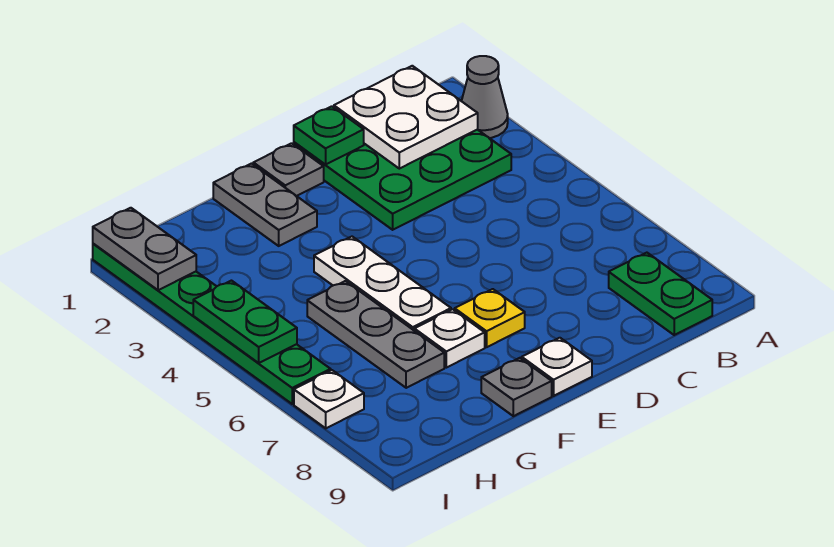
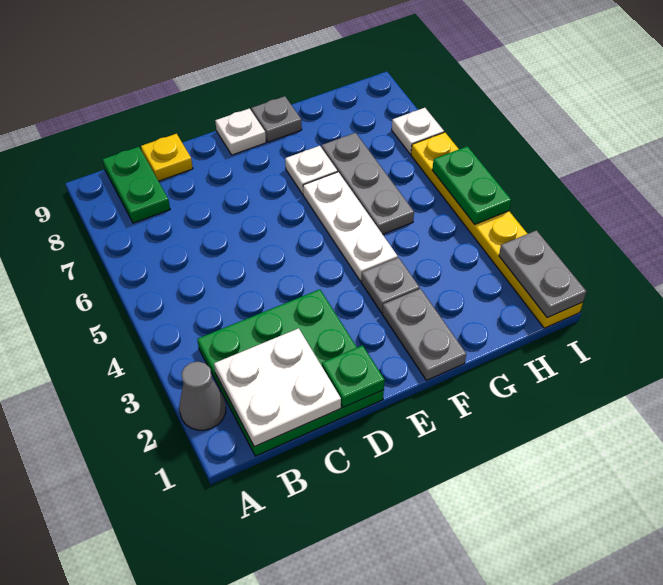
grey 1x1 plate [253,143,324,196] -> grey 1x1 plate moved to [361,258,420,313]
yellow 1x1 plate [455,289,525,347] -> yellow 1x1 plate moved to [141,134,193,181]
green 1x6 plate [93,244,331,404] -> yellow 1x6 plate [411,132,583,328]

